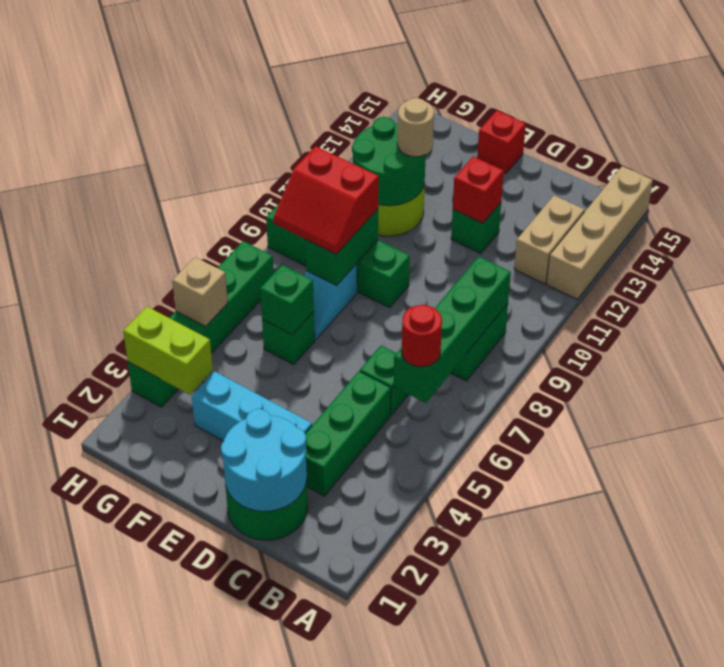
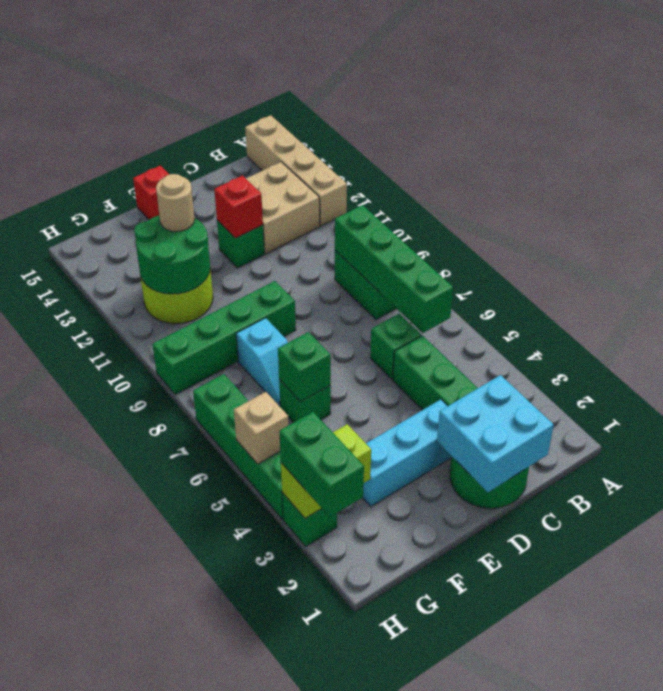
red 1x1 round brick [402,305,442,367] -> none
tan 1x2 brick [514,196,584,284] -> tan 2x2 brick [246,162,320,254]
cyan 2x2 round brick [221,409,307,511] -> cyan 2x2 brick [437,375,554,492]
green 1x2 brick [306,209,378,285] -> green 1x2 brick moved to [279,412,364,517]
red 2x2 slope [273,146,379,254] -> none

